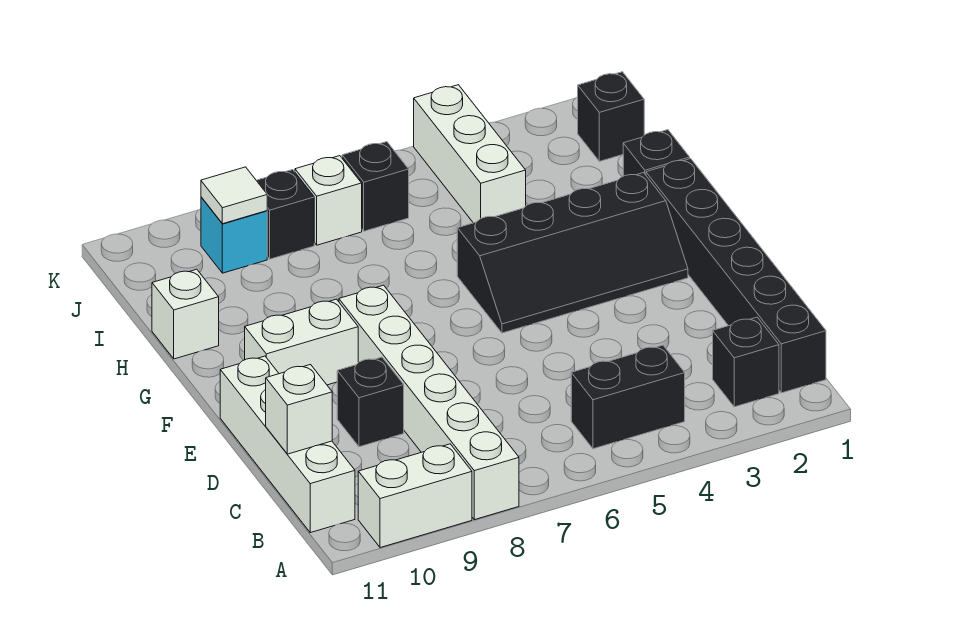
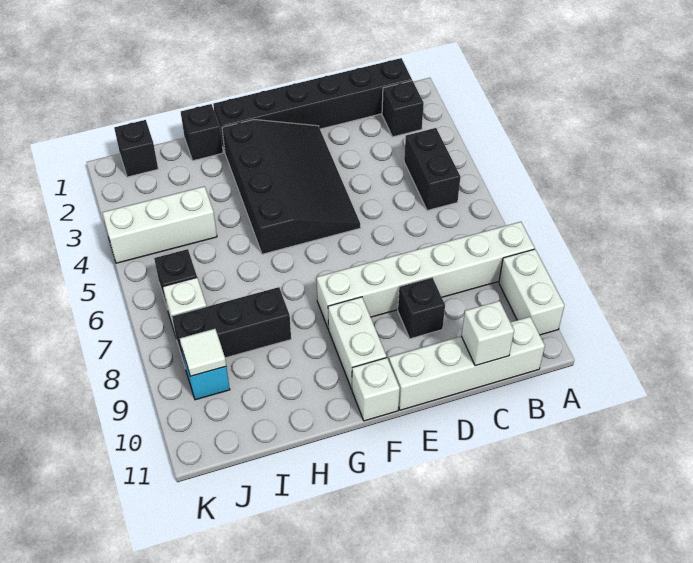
black 2x4 slope [457,173,688,333] -> black 3x4 slope [222,120,360,254]
white 1x1 brick [152,269,219,359] -> white 1x1 brick moved to [352,358,400,421]
black 1x1 brick [256,170,314,259] -> black 1x3 brick [172,287,291,365]

